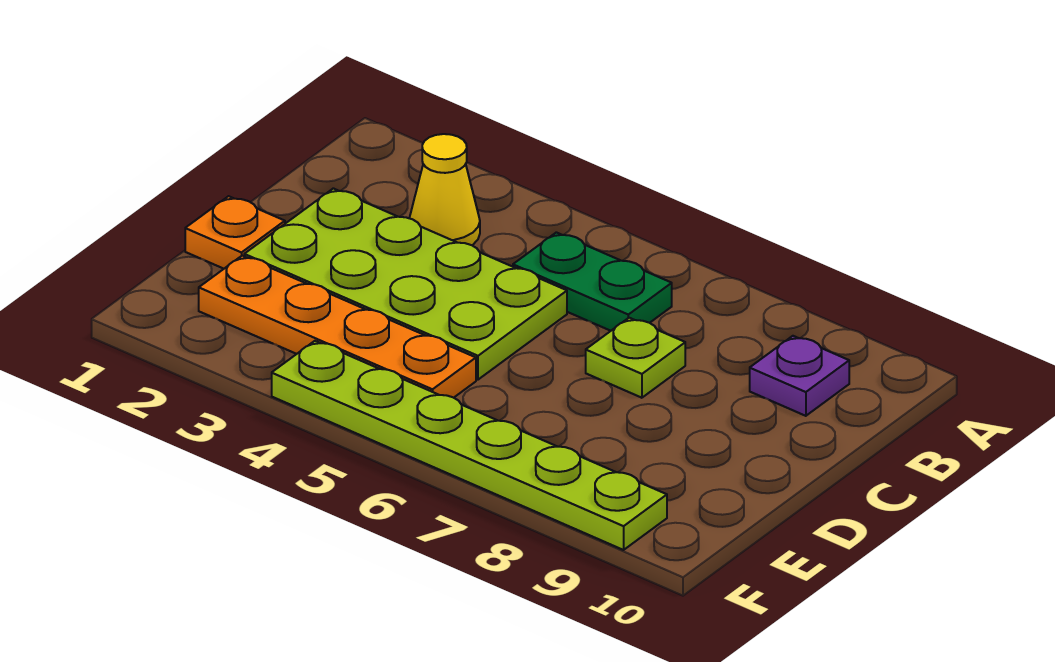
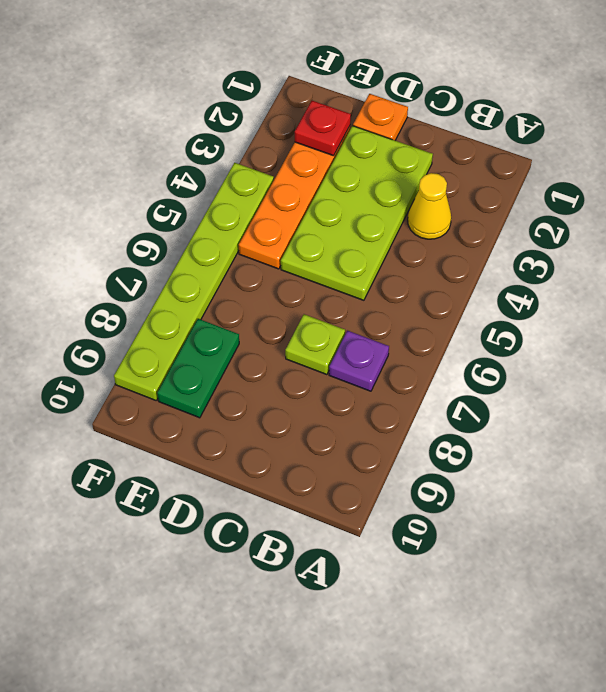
green 1x2 plate [513,232,672,331] -> green 1x2 plate moved to [157,319,239,418]
purple 1x1 plate [750,336,849,416] -> purple 1x1 plate moved to [329,331,389,391]
none -> red 1x1 plate [295,101,351,156]

